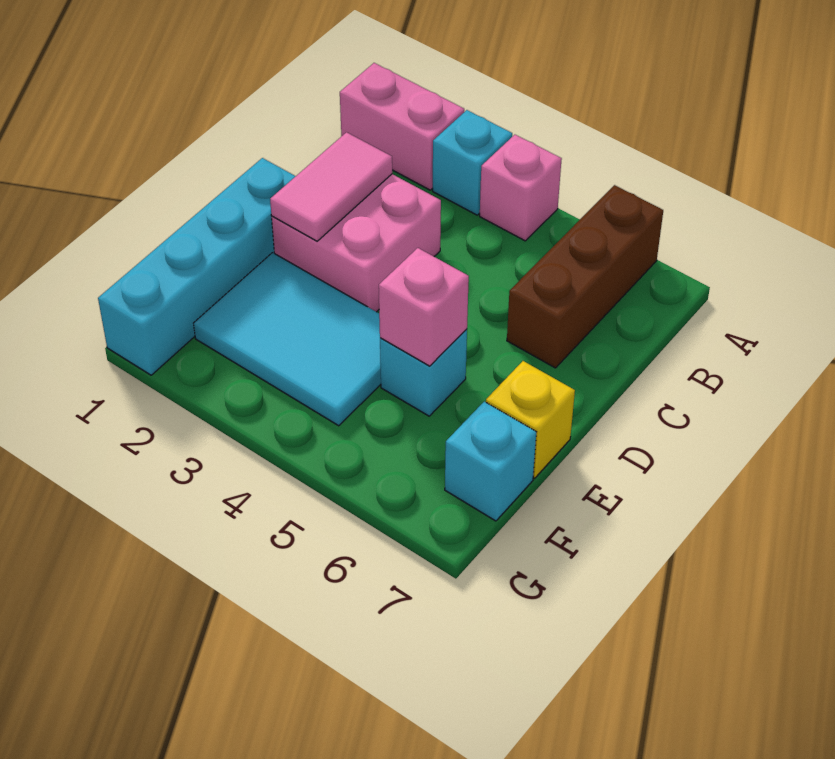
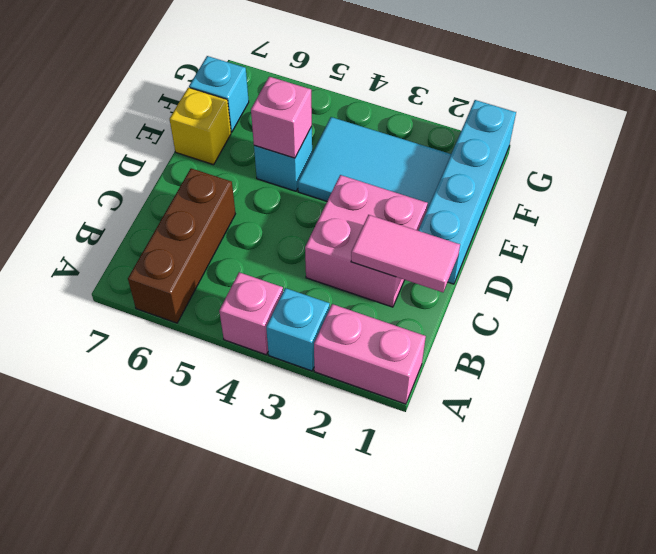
pink 1x2 tile [270,132,392,241] -> pink 1x2 tile turned to [351,215,460,292]

